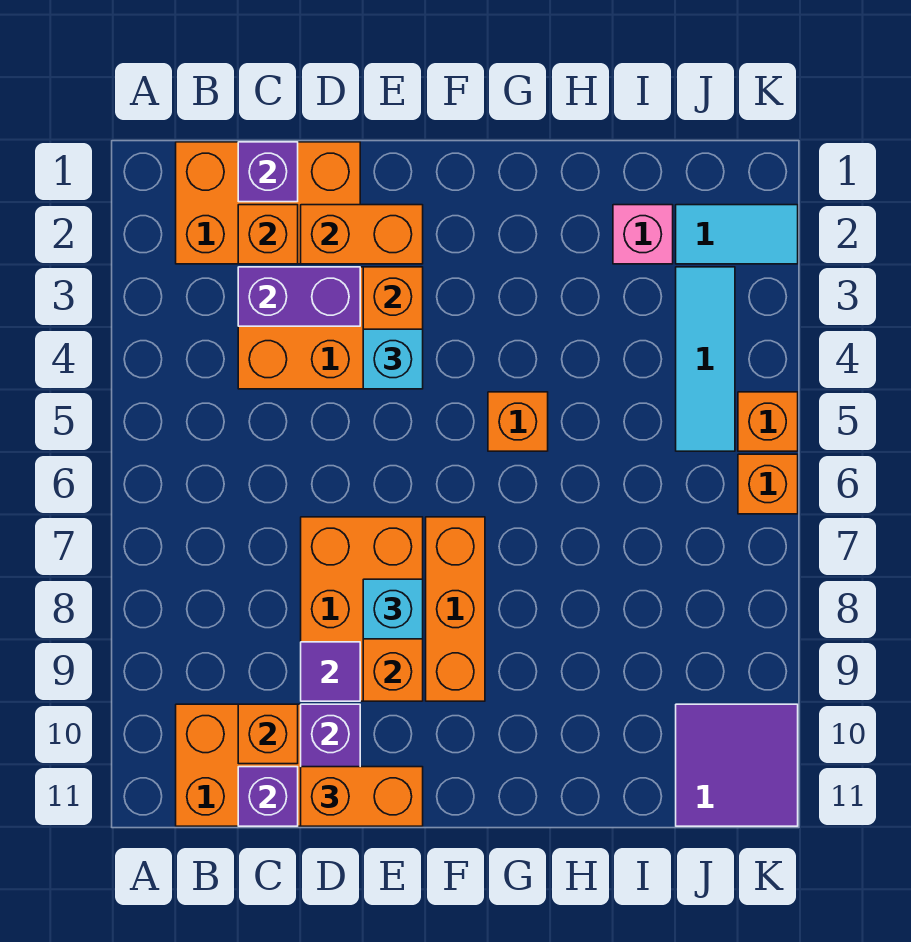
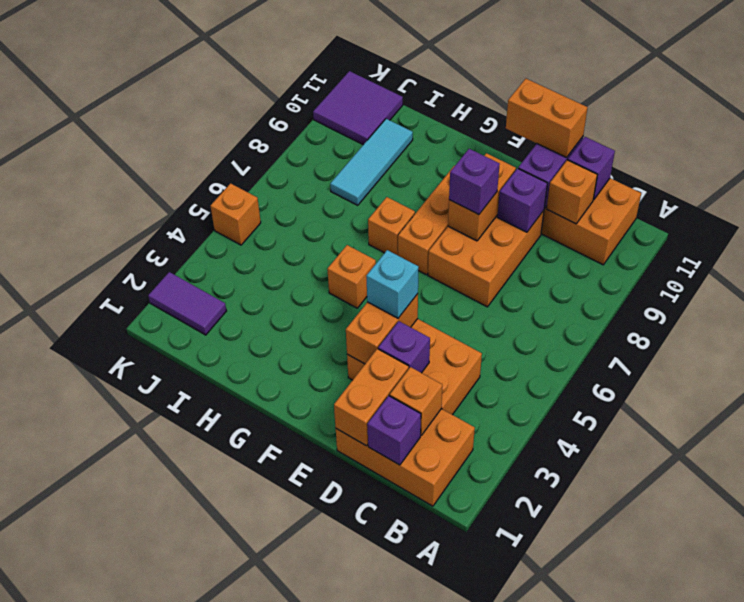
purple 1x2 brick [238,267,360,326] -> purple 1x1 brick [378,321,430,373]
orange 1x2 brick [301,205,423,264] -> orange 1x2 brick turned to [334,349,409,446]
purple 1x1 tile [301,642,360,701] -> purple 1x1 brick [497,168,547,232]
cyan 1x1 brick [363,579,423,639] -> purple 1x1 brick [449,149,500,215]
pink 1x1 brick [613,205,673,264] -> none
cyan 1x2 tile [676,205,798,264] -> purple 1x2 tile [148,272,226,335]
cyan 1x3 tile [676,267,735,451] -> cyan 1x3 tile moved to [330,119,413,205]
orange 1x1 brick [738,454,798,514] -> orange 1x1 brick moved to [368,197,415,255]

